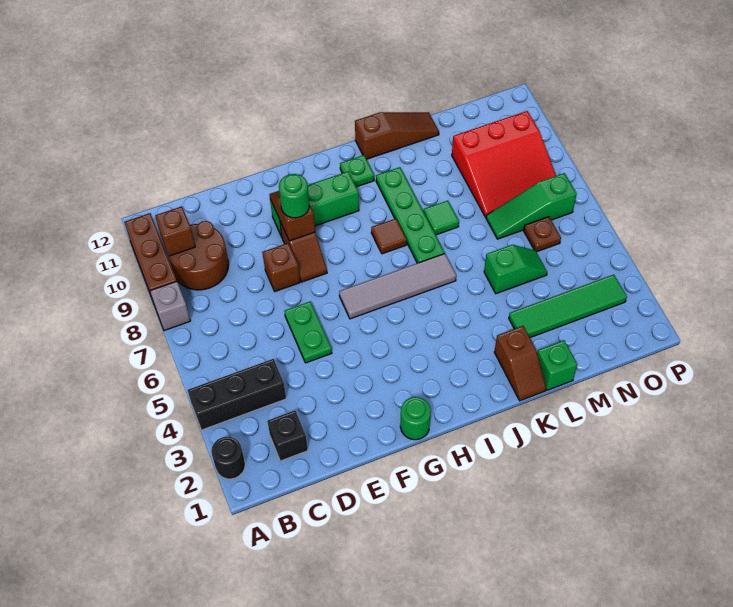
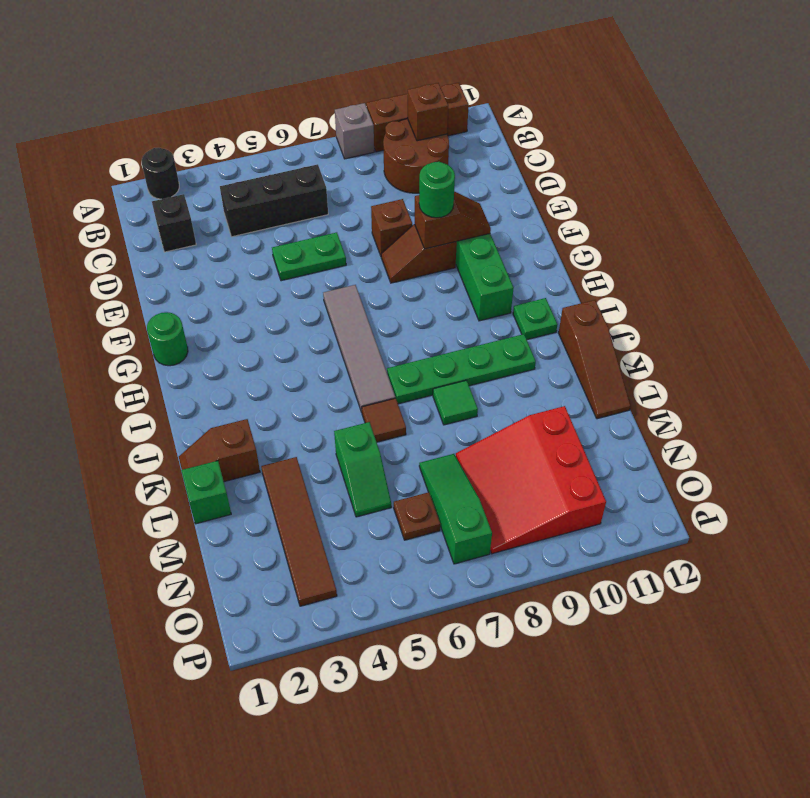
black 1x3 brick [188,359,286,430] -> black 1x3 brick turned to [220,164,328,237]
brown 1x1 tile [371,219,407,254] -> brown 1x1 tile moved to [362,398,406,442]
green 1x4 tile [509,275,627,338] -> brown 1x4 tile [261,457,337,606]

